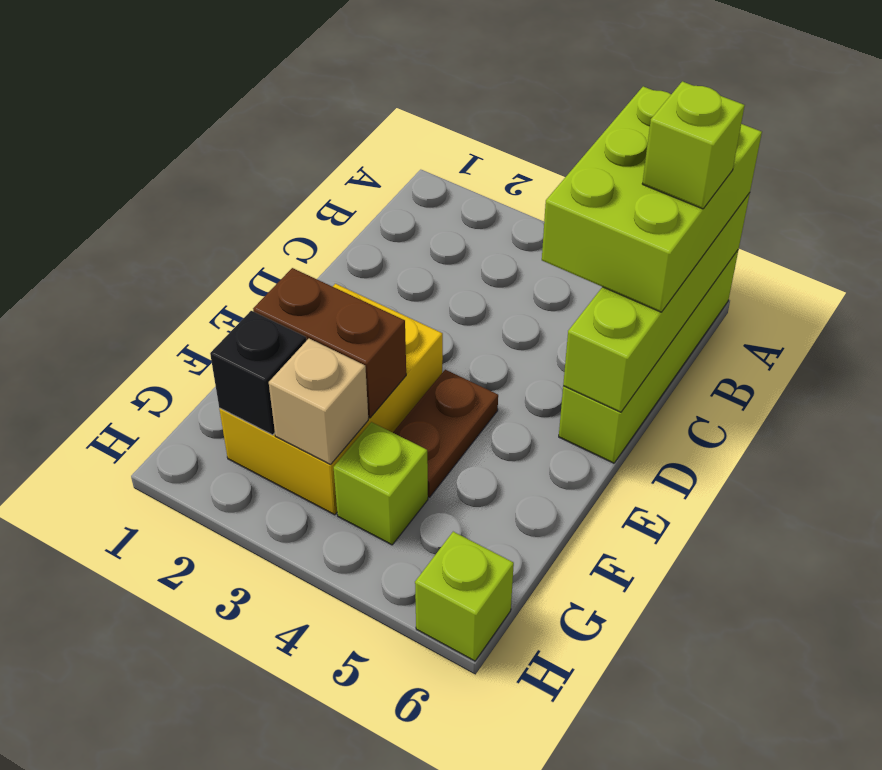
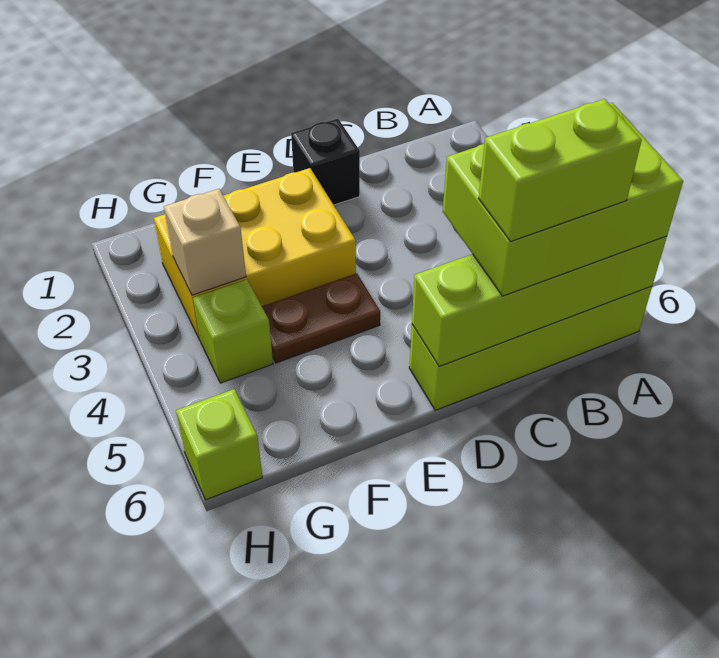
lime 1x1 brick [642,81,745,209] -> lime 1x2 brick [478,99,642,241]
brown 1x2 brick [253,268,406,418] -> none
black 1x1 brick [210,311,306,435] -> black 1x1 brick moved to [291,119,360,205]

